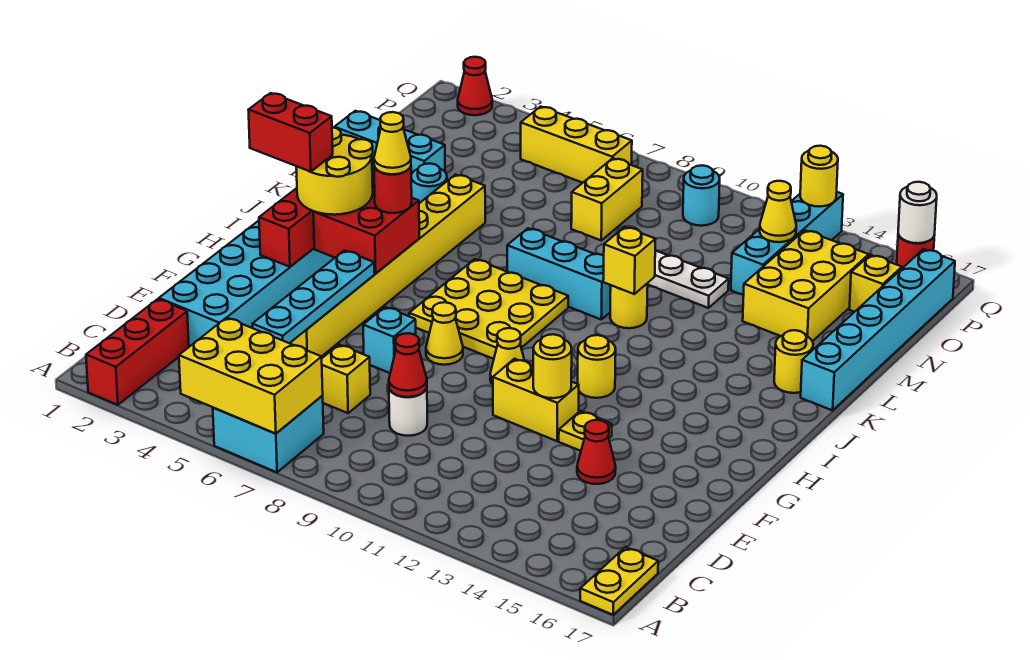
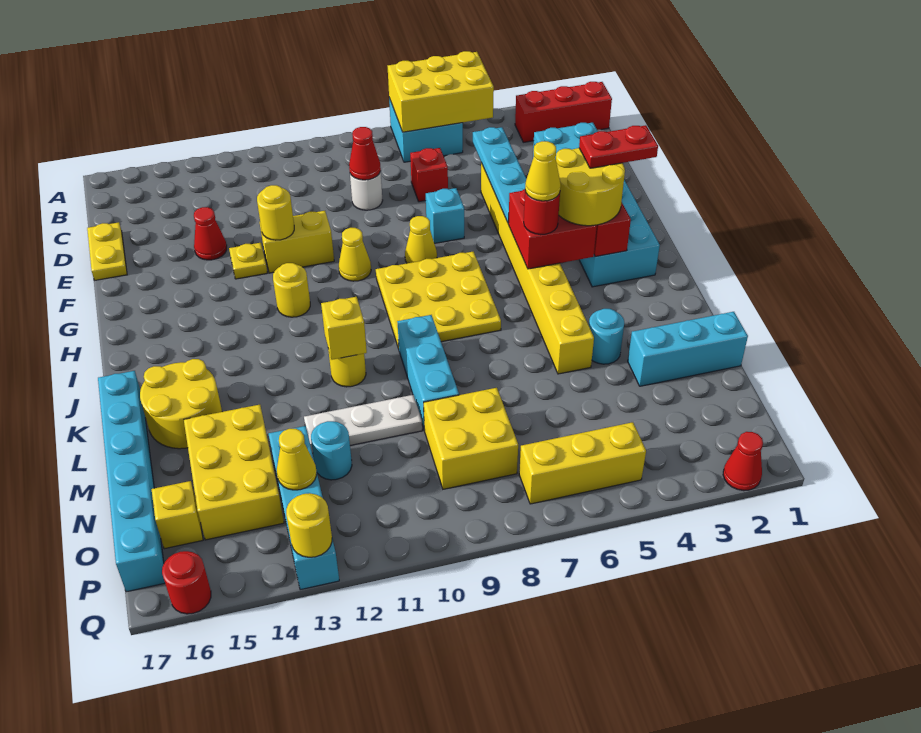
red 1x3 brick [86,299,189,405] -> red 1x3 brick turned to [515,82,612,142]
yellow 1x2 plate [580,547,658,615] -> yellow 1x2 plate moved to [87,222,127,280]
yellow 1x1 brick [322,345,370,413] -> red 1x1 brick [410,148,448,202]
red 1x2 brick [249,93,333,172] -> red 1x2 plate [579,125,658,168]
cyan 1x3 brick [507,228,611,319] -> cyan 1x3 brick turned to [397,315,459,430]
yellow 1x1 round brick [774,330,813,393] -> yellow 2x2 round brick [140,359,222,449]
yellow 1x2 brick [571,158,643,240] -> yellow 2x2 brick [424,388,518,489]
cyan 1x1 round brick [683,165,720,226] -> cyan 1x1 round brick moved to [311,421,352,480]
white 1x1 round brick [898,182,937,243] -> none

